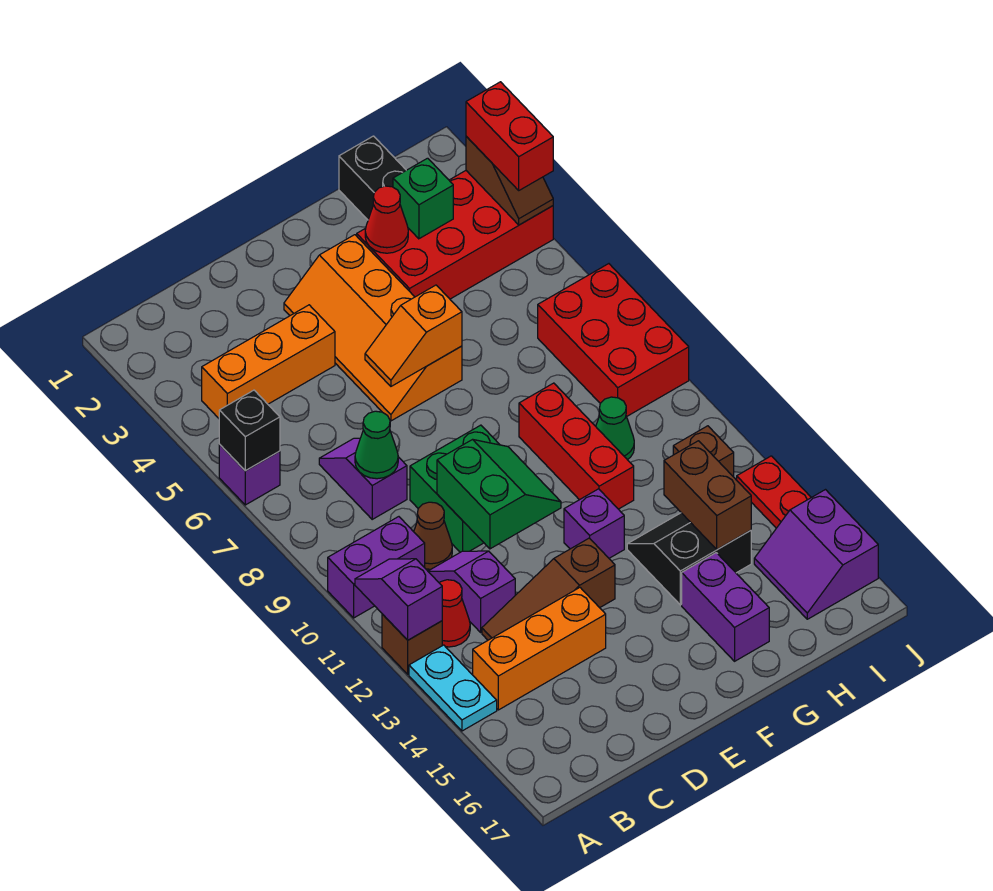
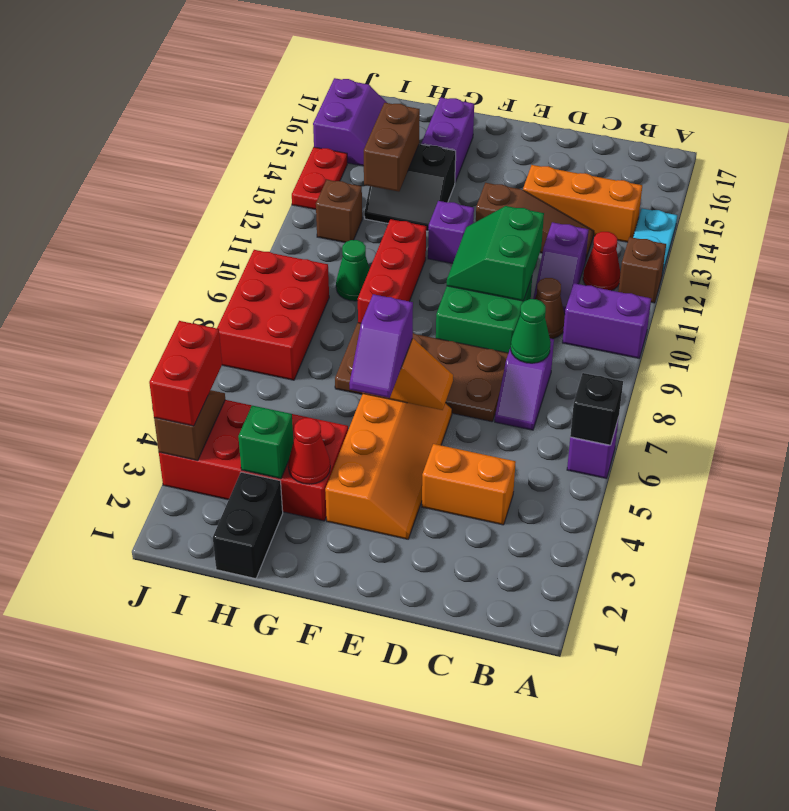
purple 1x2 slope [355,559,442,640] -> purple 1x2 slope moved to [349,294,413,398]
orange 1x3 brick [202,305,335,418] -> orange 1x2 brick [422,444,516,525]
none -> brown 2x4 plate [335,323,508,422]

